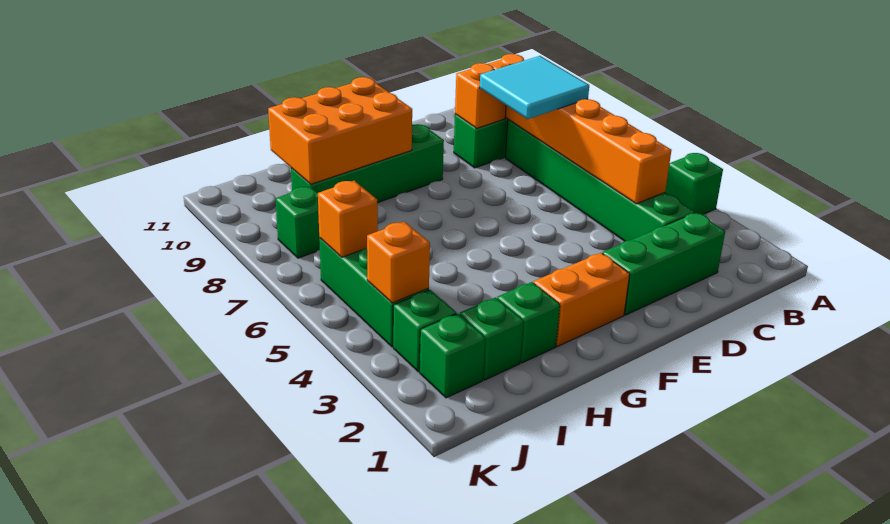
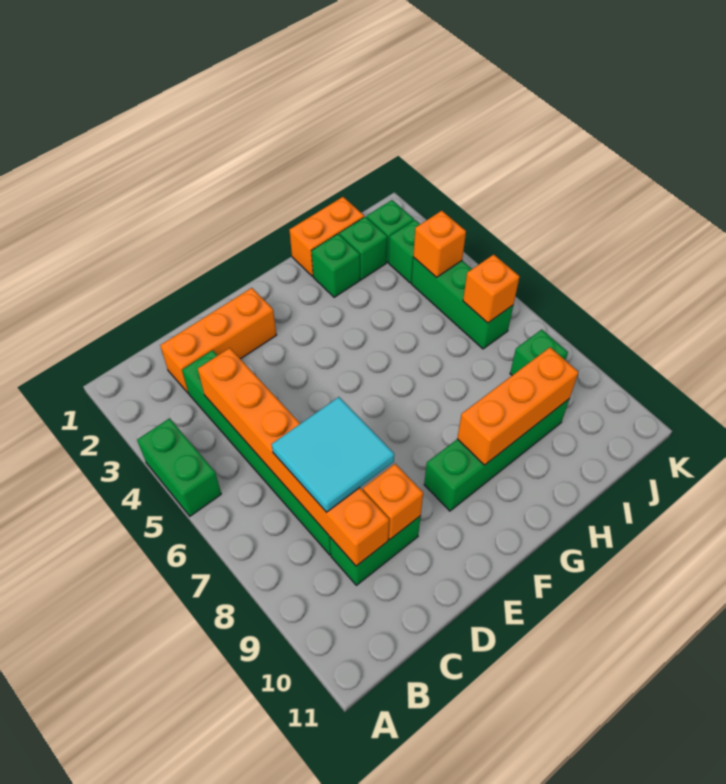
green 1x1 brick [665,153,723,215] -> green 1x2 brick [137,419,221,516]
green 1x3 brick [602,213,725,315] -> orange 1x3 brick [160,288,276,393]
orange 1x2 brick [534,253,630,346] -> orange 1x2 brick moved to [290,197,364,276]
orange 2x3 brick [268,77,412,184] -> orange 1x3 brick [457,347,579,465]

